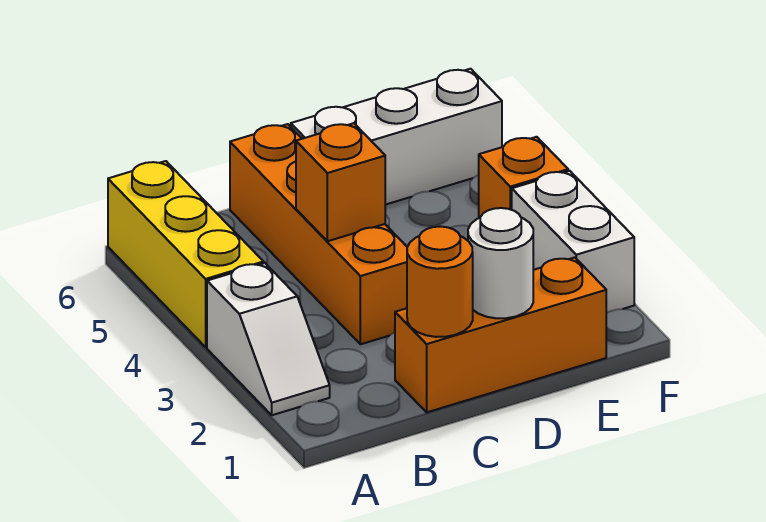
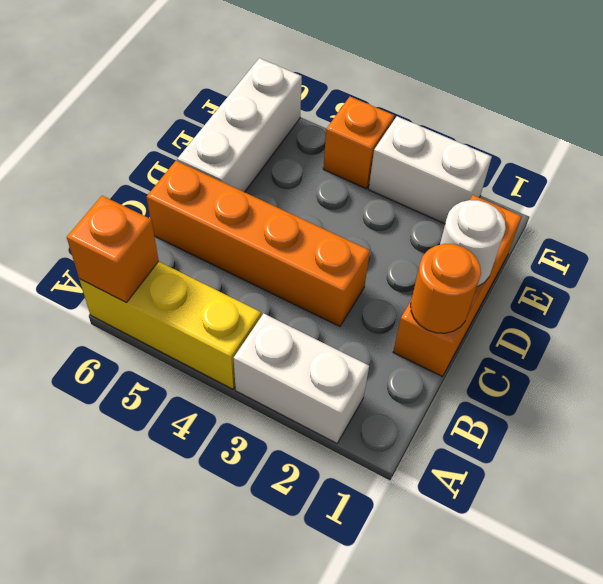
white 1x2 slope [207,263,330,415] -> white 1x2 brick [234,313,369,443]
orange 1x1 brick [296,123,385,241] -> orange 1x1 brick moved to [67,196,159,302]

